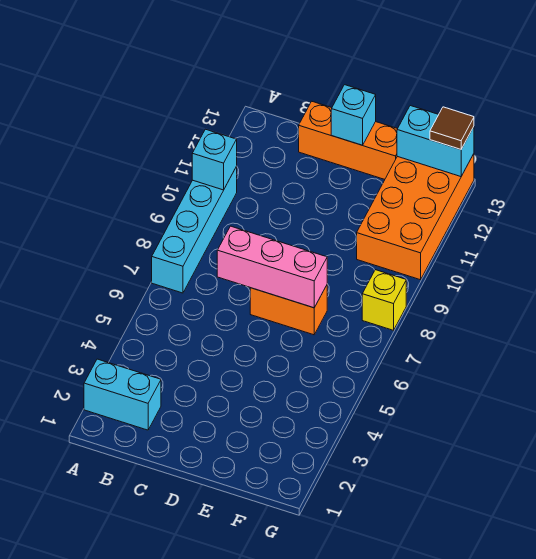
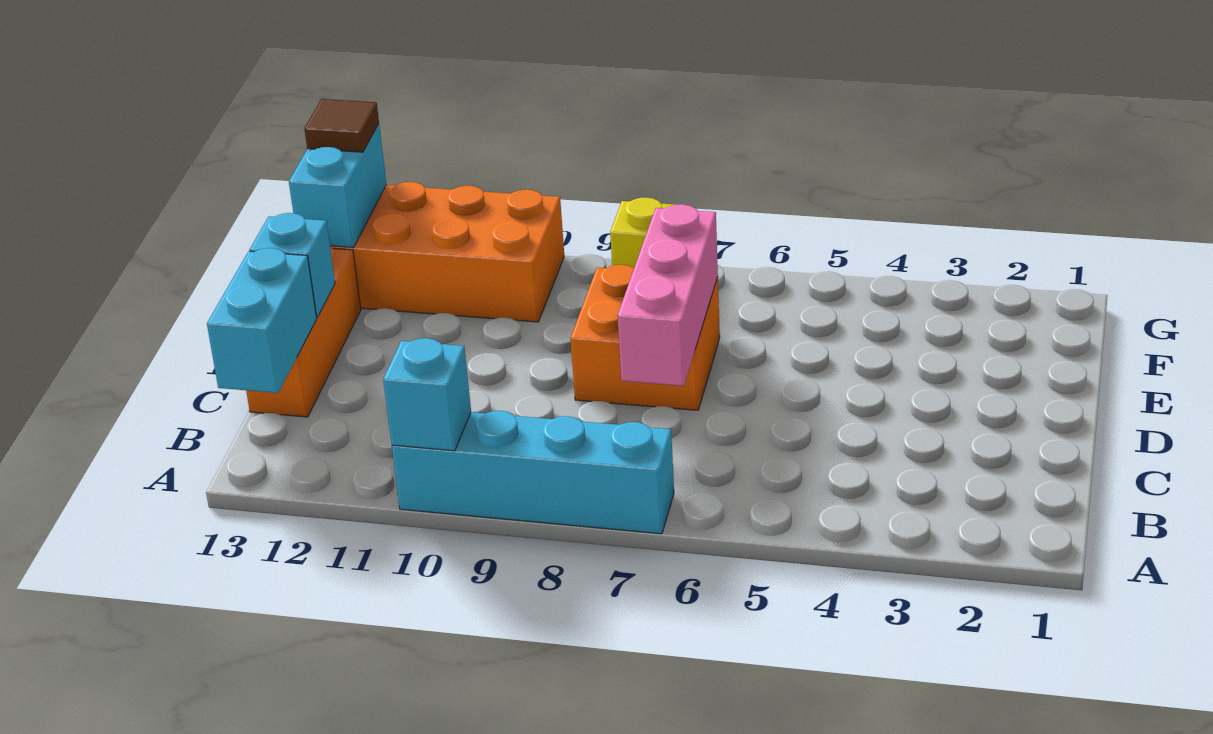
cyan 1x2 brick [84,359,161,430] -> cyan 1x2 brick moved to [207,248,317,393]
orange 1x2 brick [250,285,327,335] -> orange 2x2 brick [570,265,720,410]

